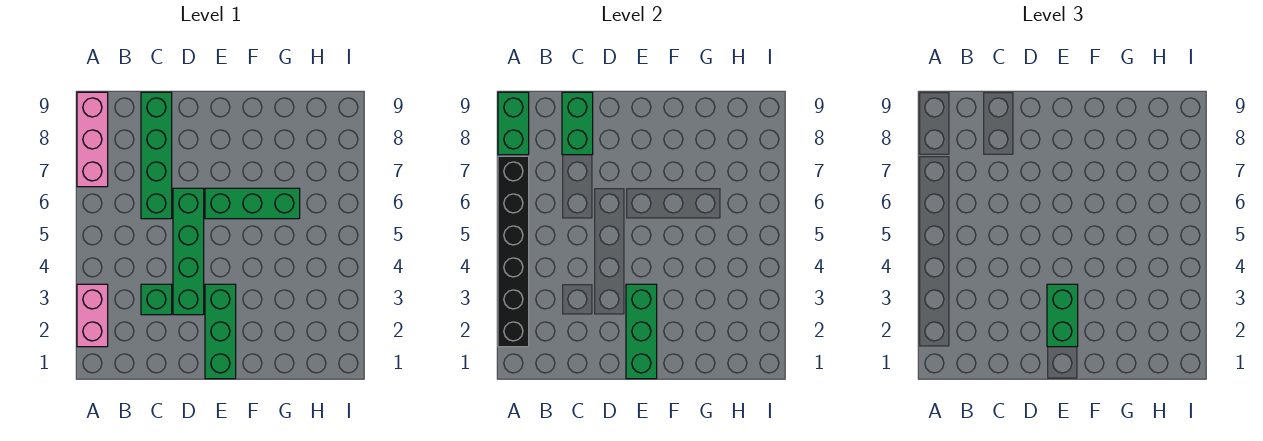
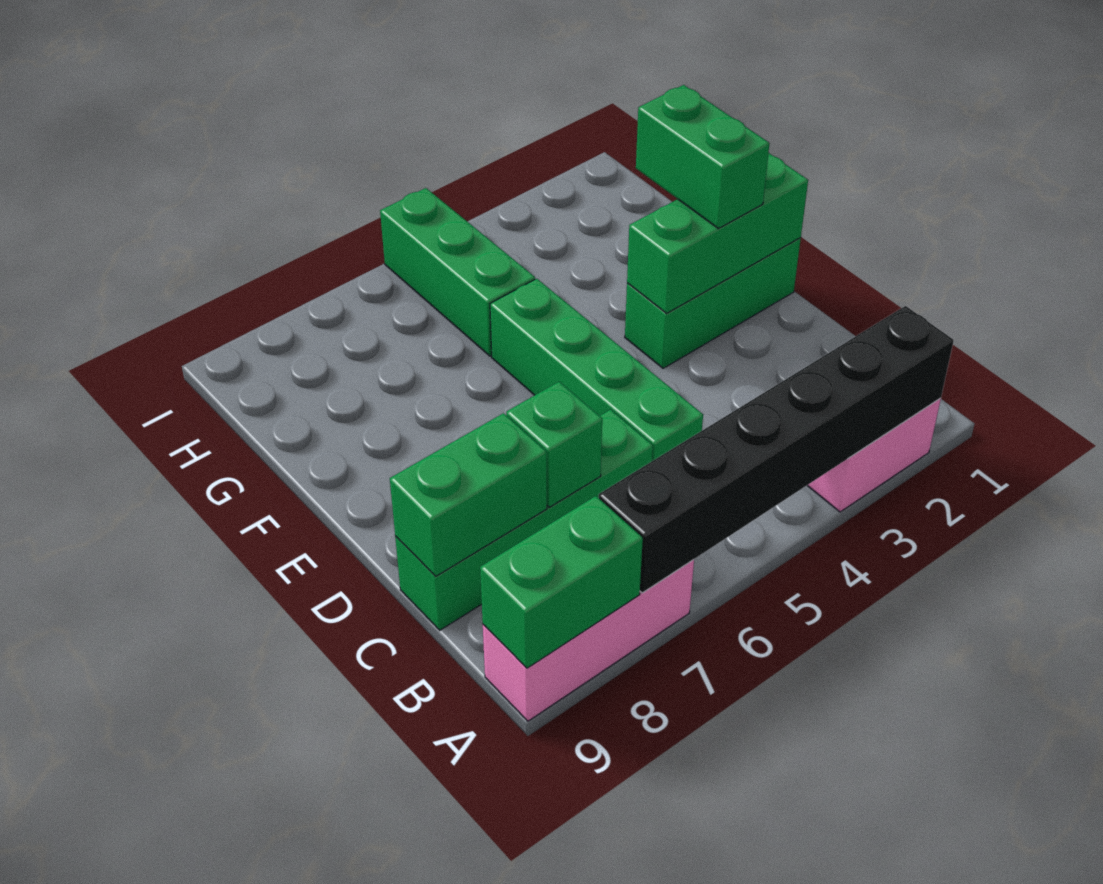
green 1x1 brick [141,284,172,315] -> green 1x1 brick moved to [506,382,602,507]
green 1x4 brick [173,188,204,315] -> green 1x4 brick turned to [490,279,703,461]
green 1x2 brick [1047,284,1078,347] -> green 1x2 brick turned to [636,85,770,229]
green 1x3 brick [205,188,300,219] -> green 1x3 brick moved to [380,188,535,356]

